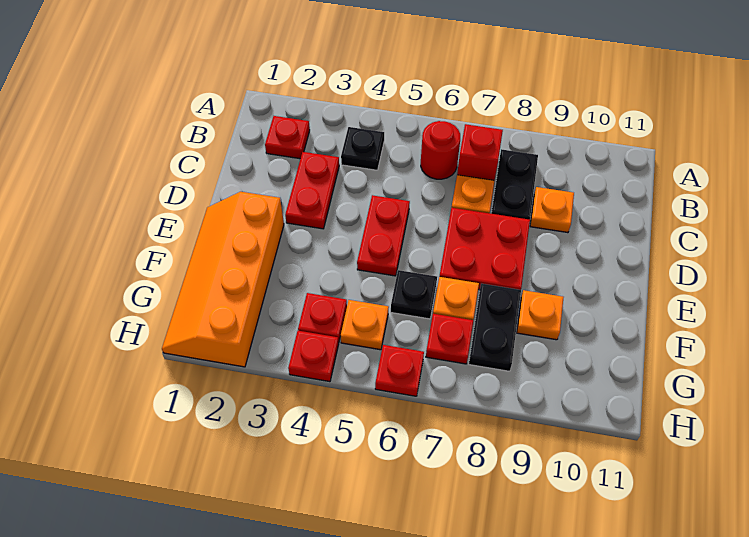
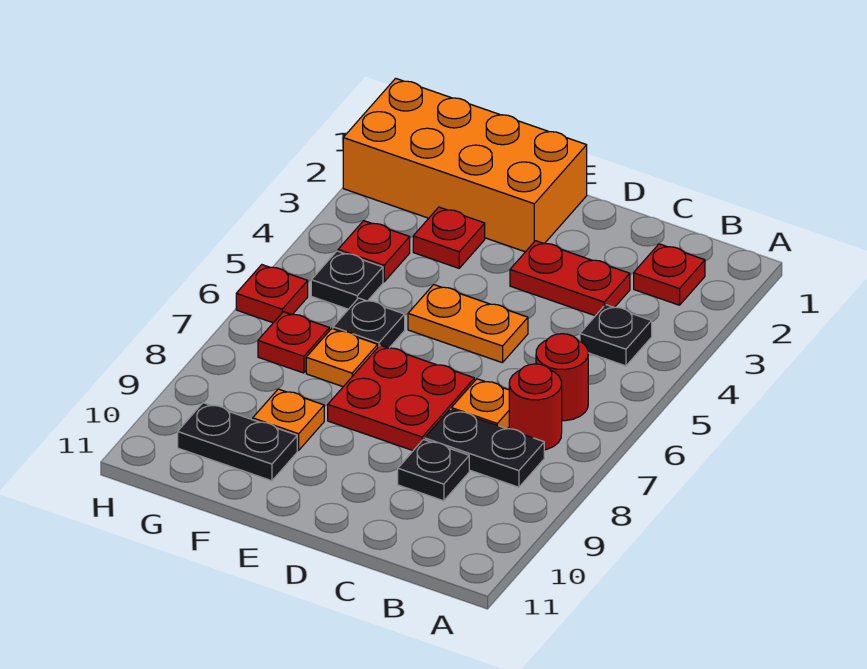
red 1x1 brick [457,124,503,181] -> red 1x1 round brick [509,364,562,450]
orange 1x1 plate [530,187,574,233] -> black 1x1 plate [398,440,469,501]
red 1x2 plate [357,195,410,276] -> orange 1x2 plate [408,285,528,363]
orange 2x4 slope [162,192,284,367] -> orange 2x4 brick [343,78,587,252]
black 1x2 plate [469,284,521,371] -> black 1x2 plate moved to [178,403,297,481]
orange 1x1 plate [341,300,389,350] -> black 1x1 plate [311,251,383,309]
red 1x1 plate [288,331,339,382] -> red 1x1 plate moved to [413,207,485,268]

